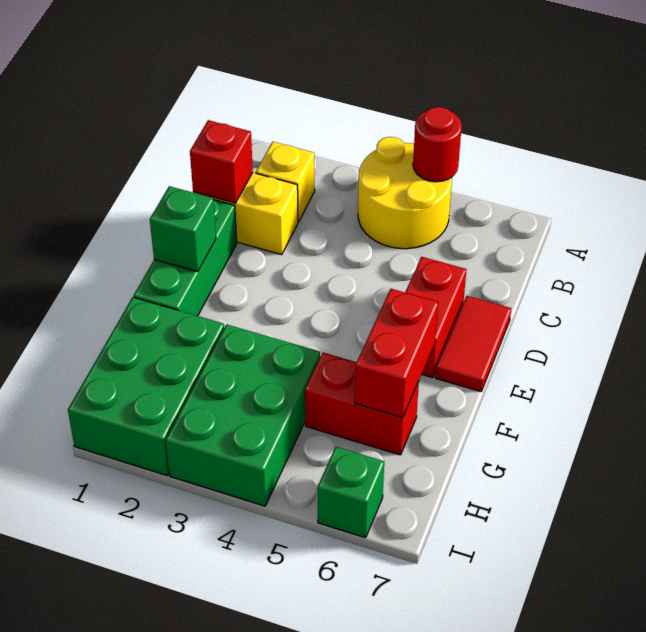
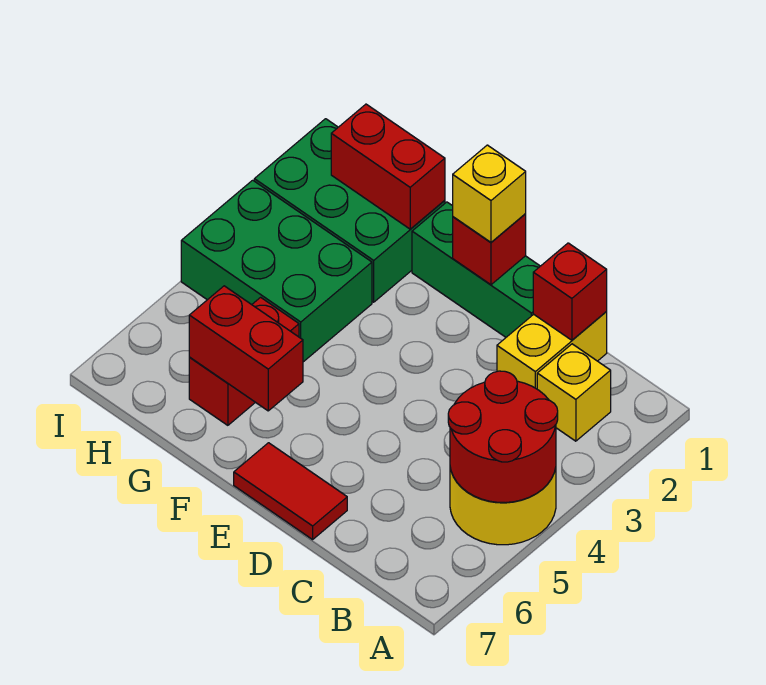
red 1x1 round brick [413,107,462,182] -> red 2x2 round brick [448,371,558,503]
red 1x2 brick [405,257,466,378] -> red 1x2 brick moved to [331,104,445,229]
green 1x1 brick [150,186,216,272] -> red 1x1 brick [453,214,526,285]
none -> yellow 1x1 brick [453,145,526,242]
green 1x1 brick [318,447,384,538] -> none

